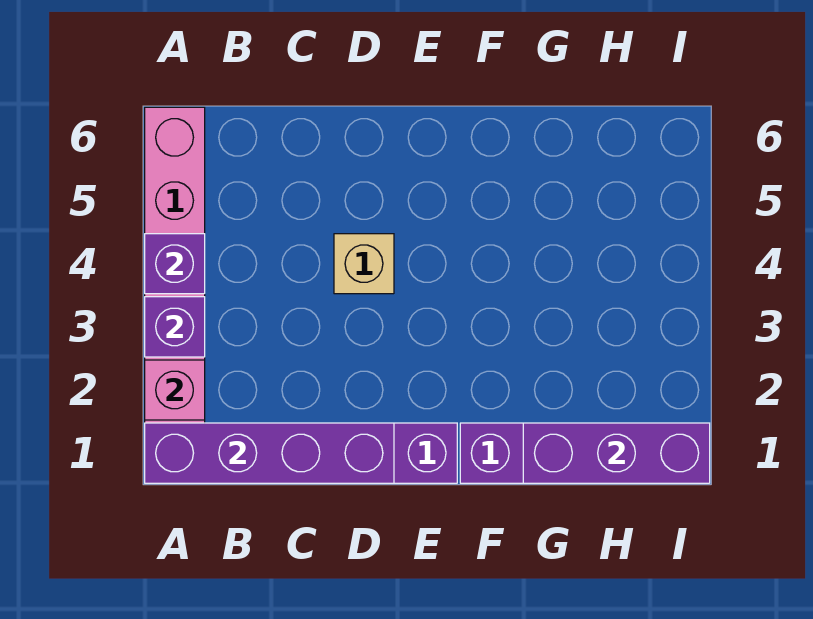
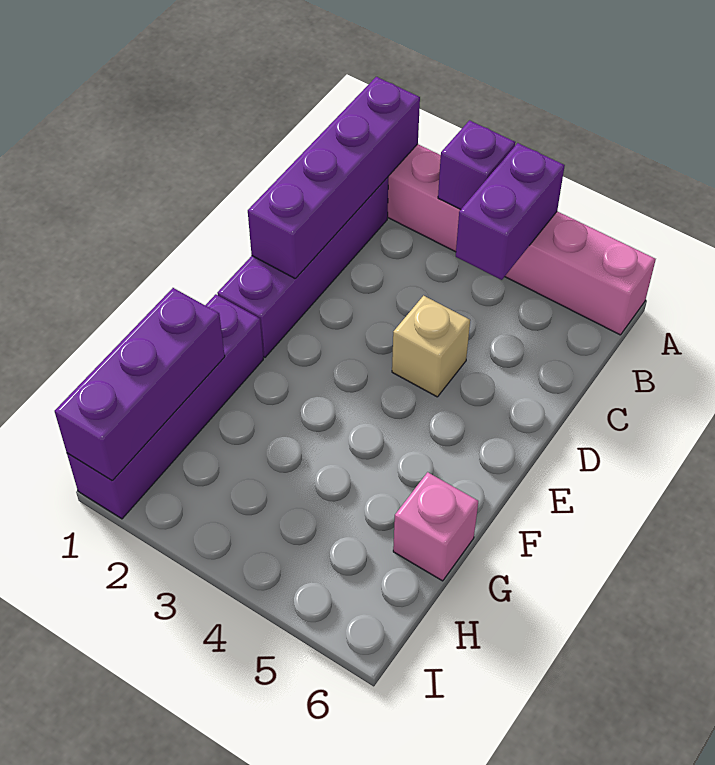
pink 1x1 brick [145,360,205,420] -> pink 1x1 brick moved to [393,472,478,581]
purple 1x1 brick [145,234,205,294] -> purple 1x2 brick [456,143,565,280]

